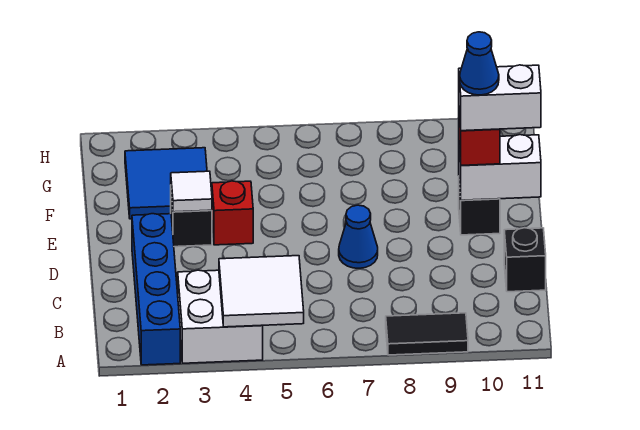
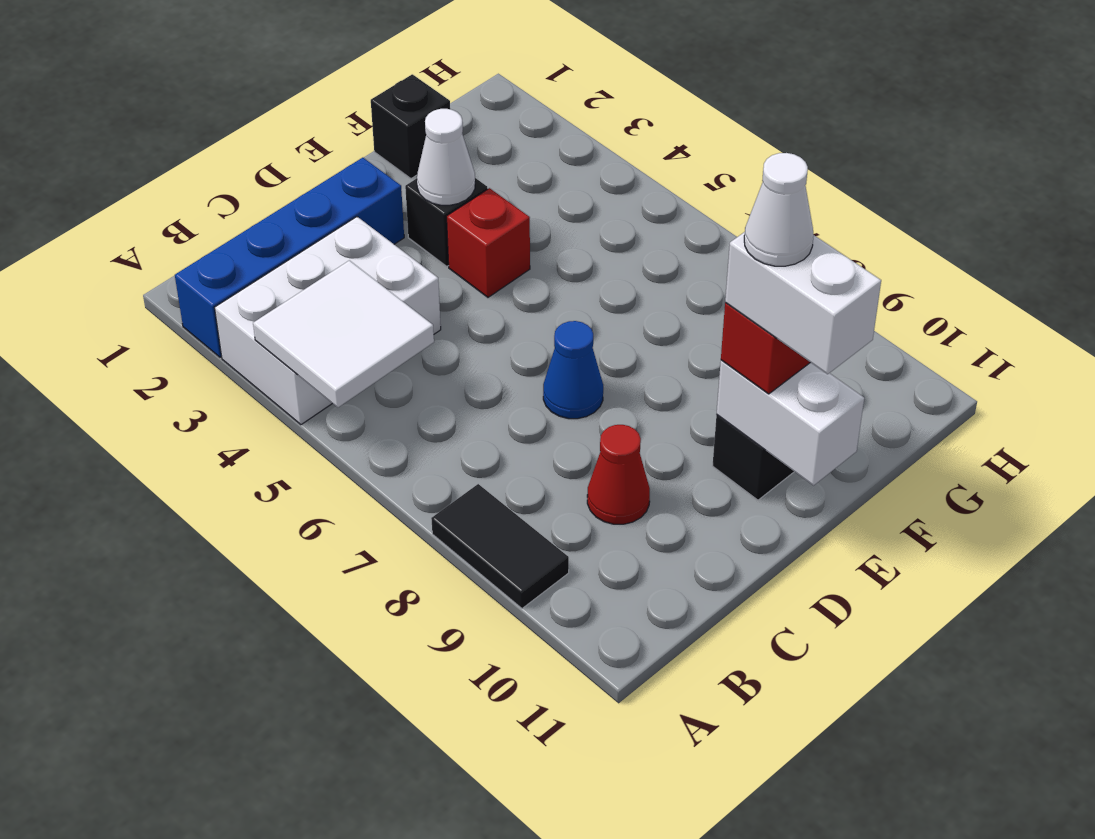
white 2x2 brick [178,270,263,363] -> white 2x3 brick [215,217,441,425]
none -> red 1x1 cone [587,425,650,524]
black 1x1 brick [504,228,546,292] -> black 1x1 brick moved to [371,74,450,179]
white 1x1 tile [171,171,212,212] -> white 1x1 cone [417,109,475,205]
blue 1x1 cone [460,32,499,95] -> white 1x1 cone [744,153,814,266]
blue 2x2 tile [125,148,207,219] -> none

